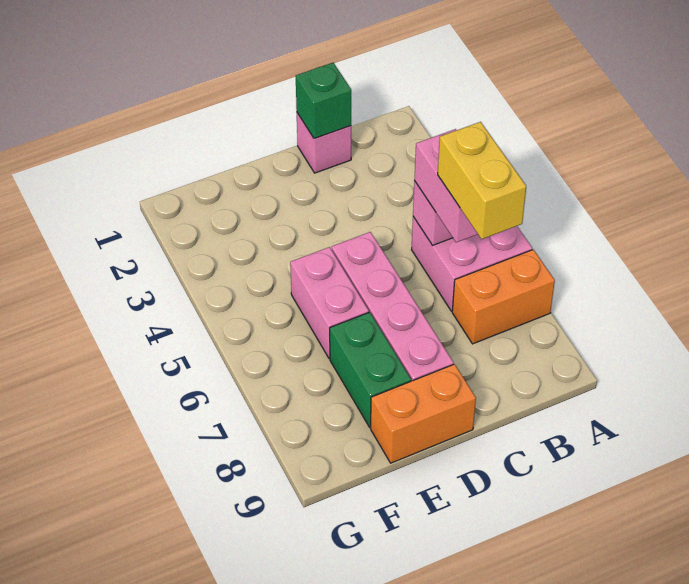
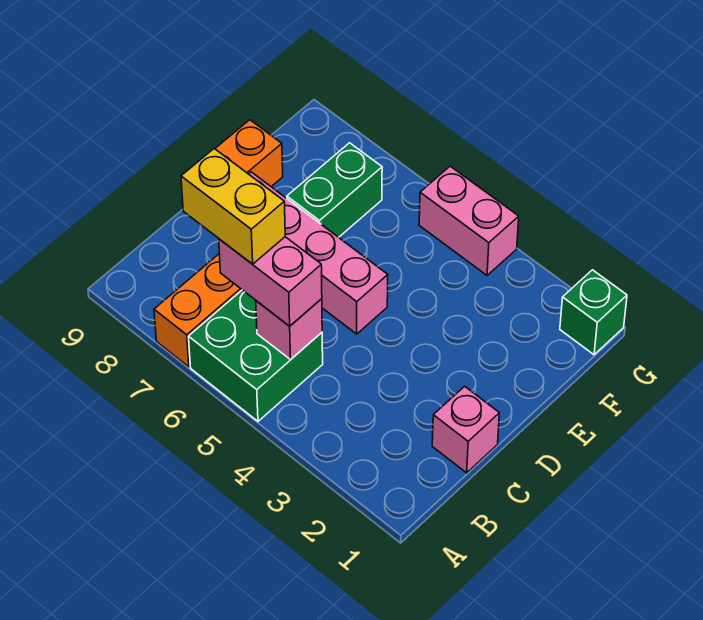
pink 2x2 brick [412,217,532,311] -> green 2x2 brick [189,290,323,421]
green 1x1 brick [296,63,351,139] -> green 1x1 brick moved to [560,270,627,355]
pink 1x2 brick [290,247,369,359] -> pink 1x2 brick moved to [419,166,519,275]
green 1x2 brick [330,312,411,427] -> green 1x2 brick turned to [287,143,382,237]

